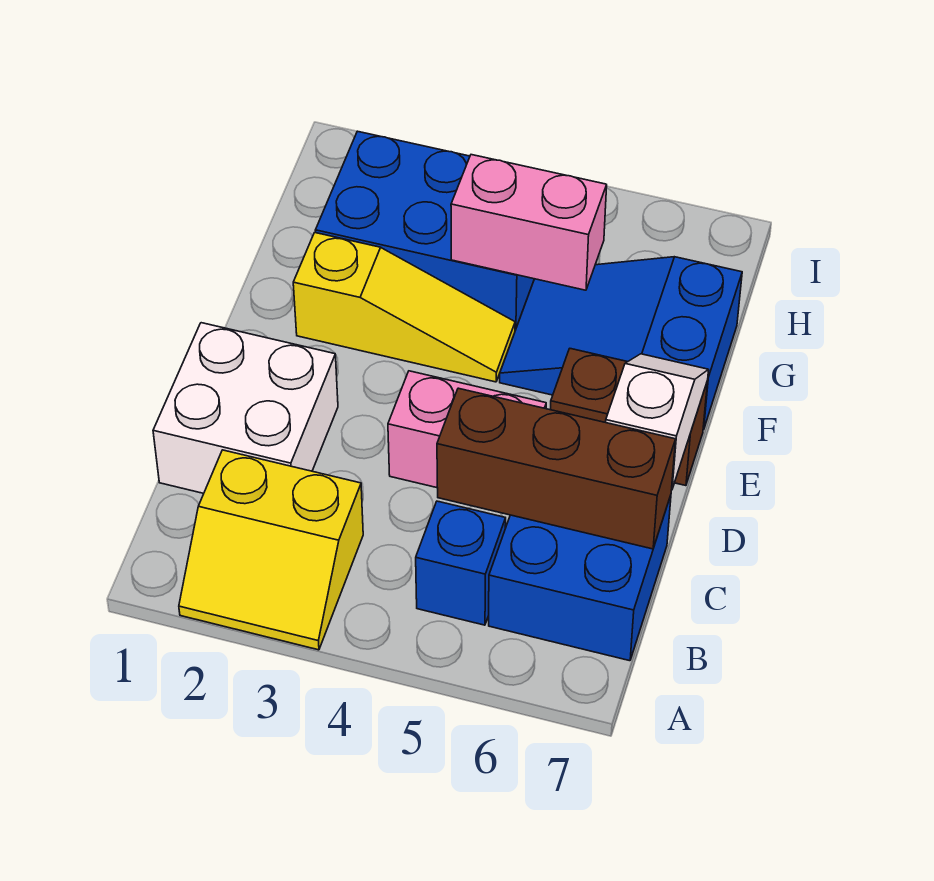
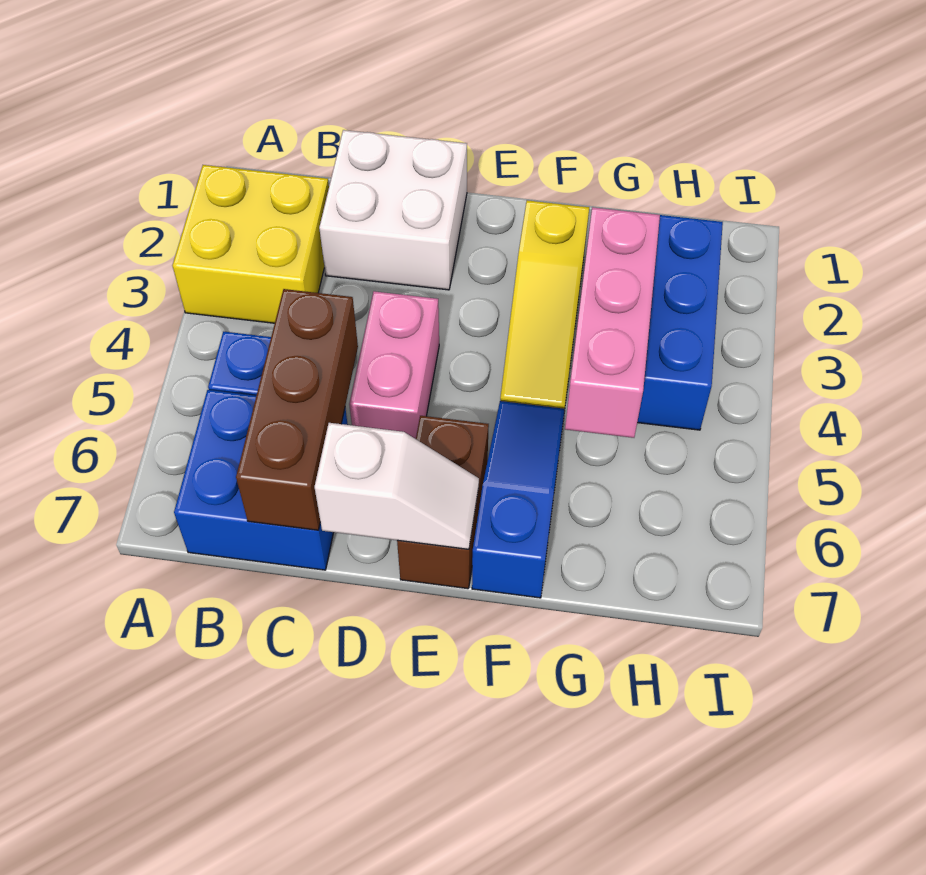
yellow 2x2 slope [179,450,363,650] -> yellow 2x2 brick [172,165,329,323]
blue 2x3 slope [500,257,742,430] -> blue 1x3 slope [472,401,565,598]
pink 1x2 brick [451,155,607,290] -> pink 1x3 brick [565,207,660,438]

